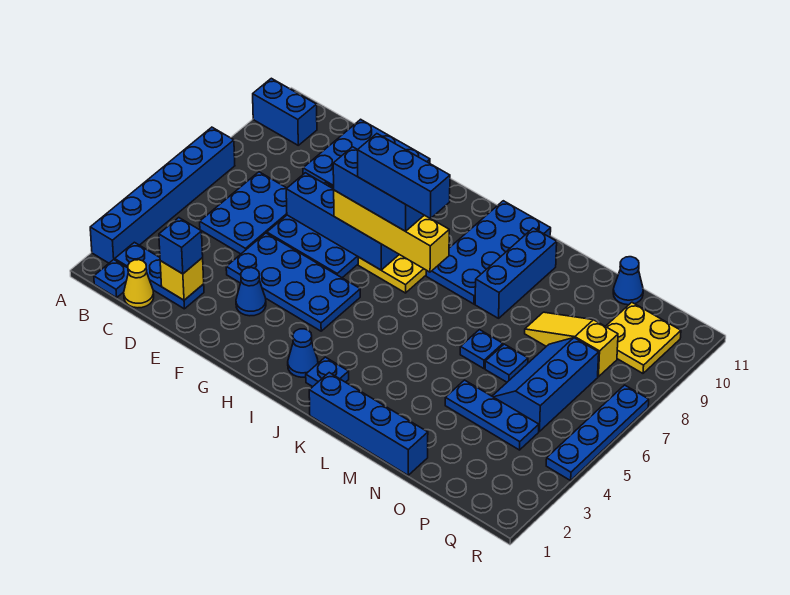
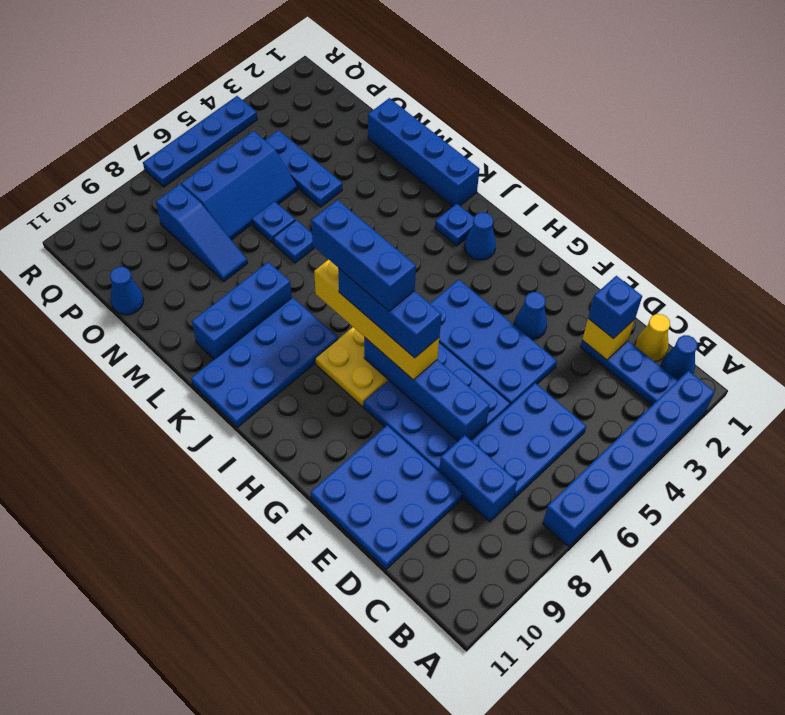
blue 1x2 brick [253,78,317,145] -> blue 1x2 brick moved to [439,435,517,522]
blue 1x1 plate [94,260,128,298] -> blue 1x1 cone [661,335,698,380]
yellow 1x3 slope [525,312,618,377] -> blue 1x3 slope [156,184,248,281]
yellow 2x2 plate [606,302,681,373] -> none

